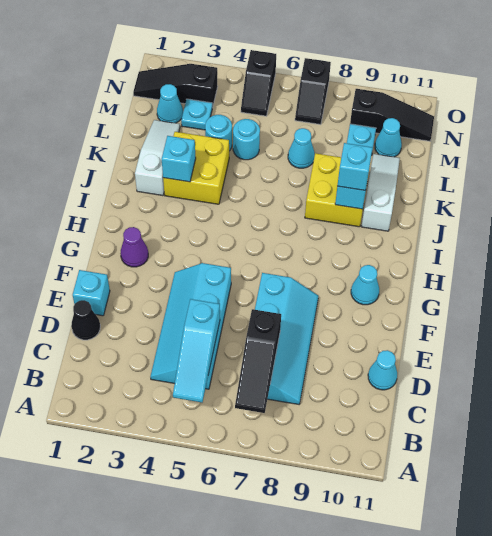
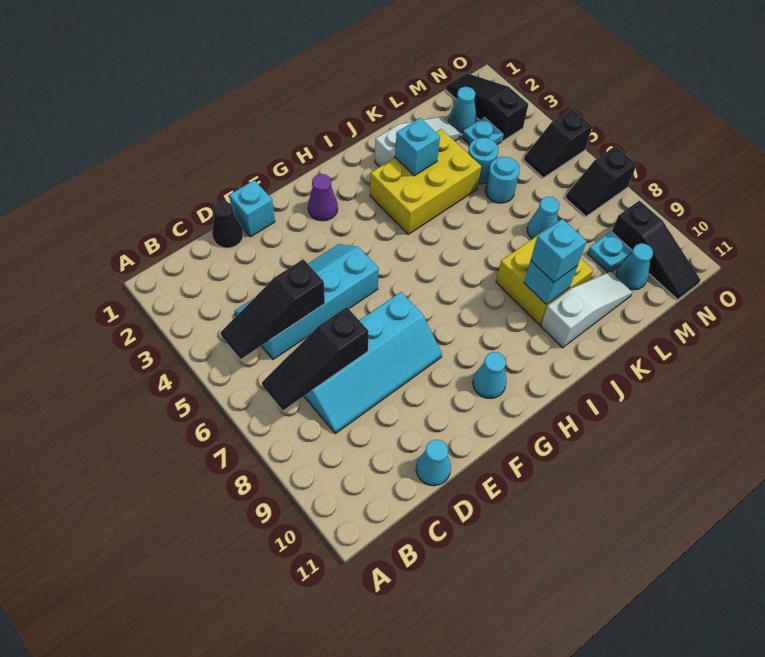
cyan 1x3 slope [173,299,220,402] -> black 1x3 slope [221,259,325,359]
yellow 2x2 brick [163,132,229,204] -> yellow 2x3 brick [370,129,481,234]

